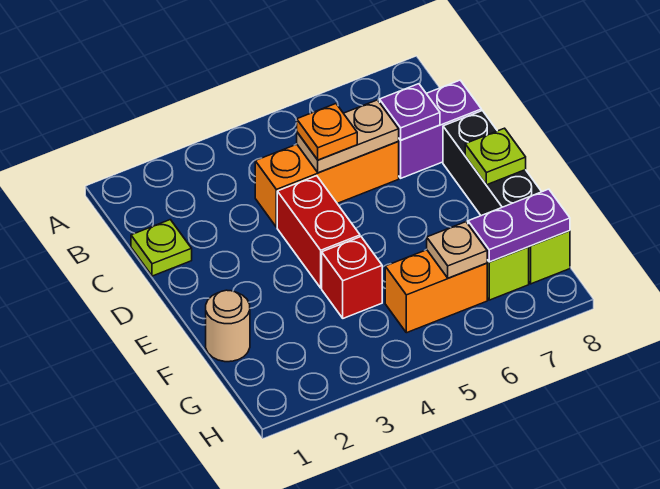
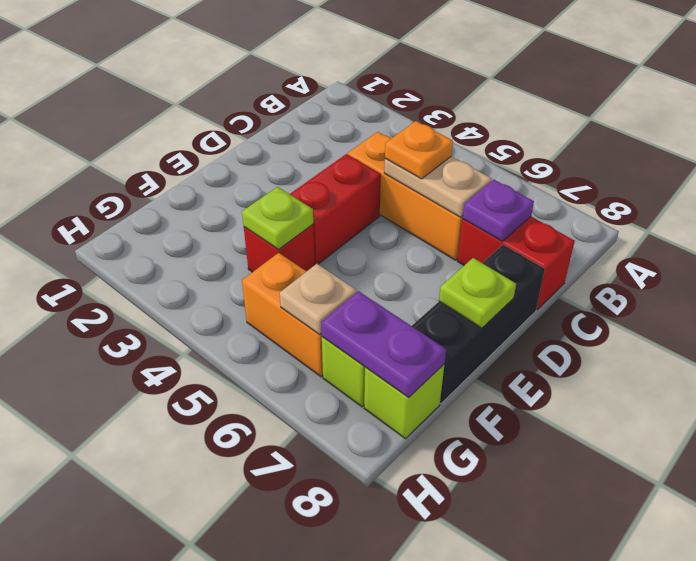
lime 1x1 plate [131,220,192,276] -> lime 1x1 plate moved to [242,187,313,249]
purple 1x2 brick [398,80,481,178] -> red 1x2 brick [457,217,575,309]
tan 1x1 round brick [206,290,250,362] -> none

